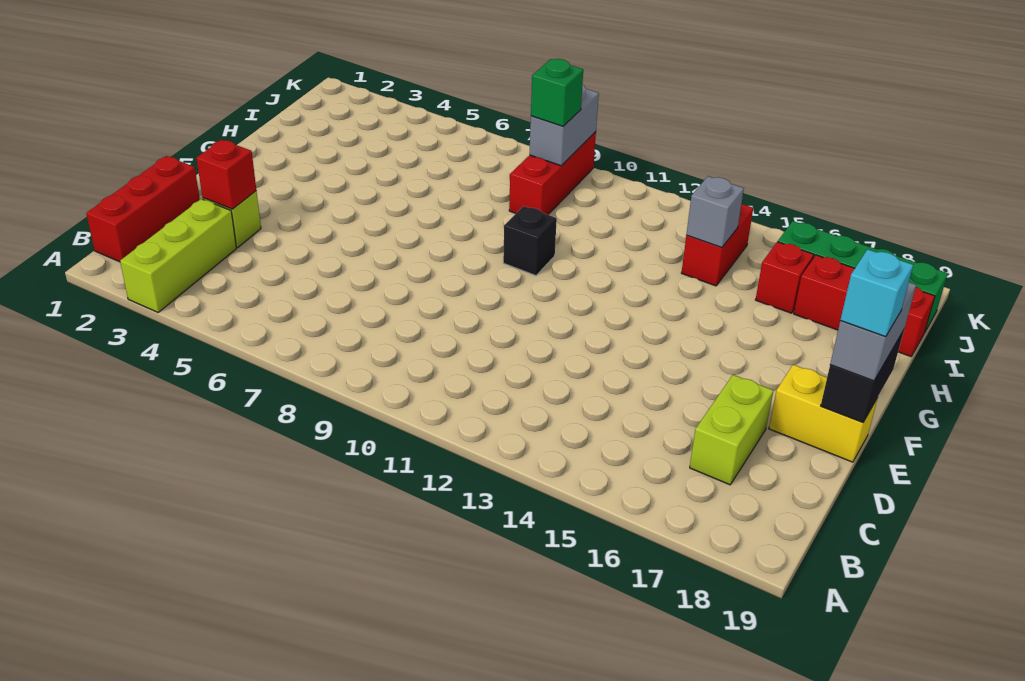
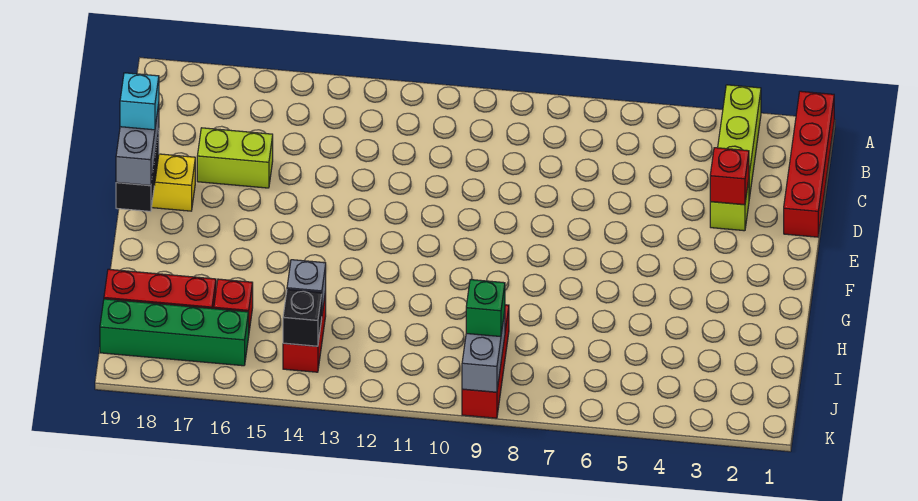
red 1x3 brick [86,156,200,262] -> red 1x4 brick [784,91,834,237]
lime 1x2 brick [690,375,774,485] -> lime 1x2 brick turned to [197,128,273,188]
black 1x1 brick [503,206,557,276] -> black 1x1 brick moved to [283,289,322,346]

